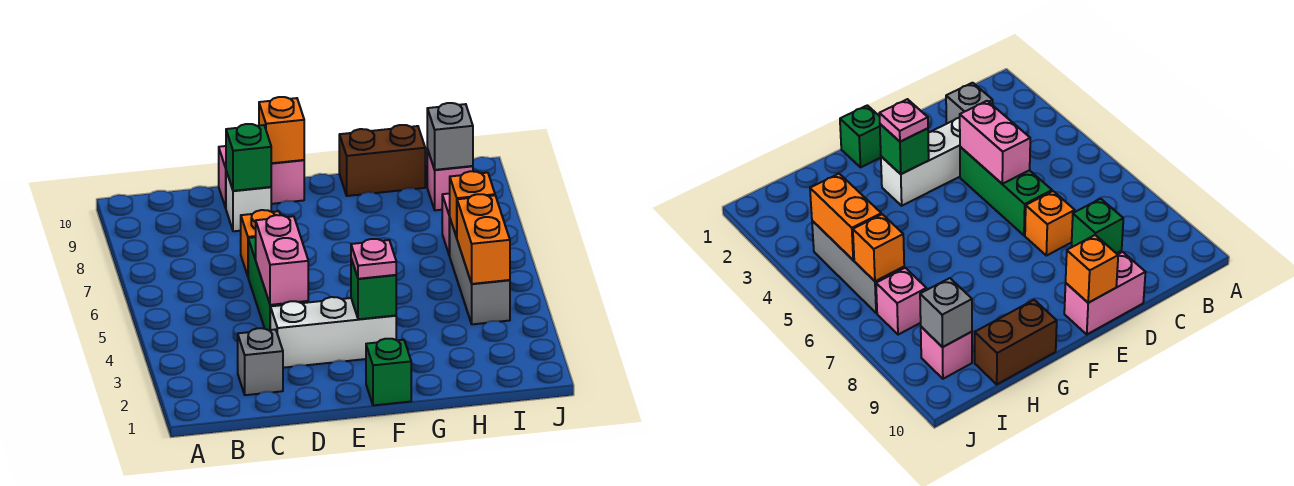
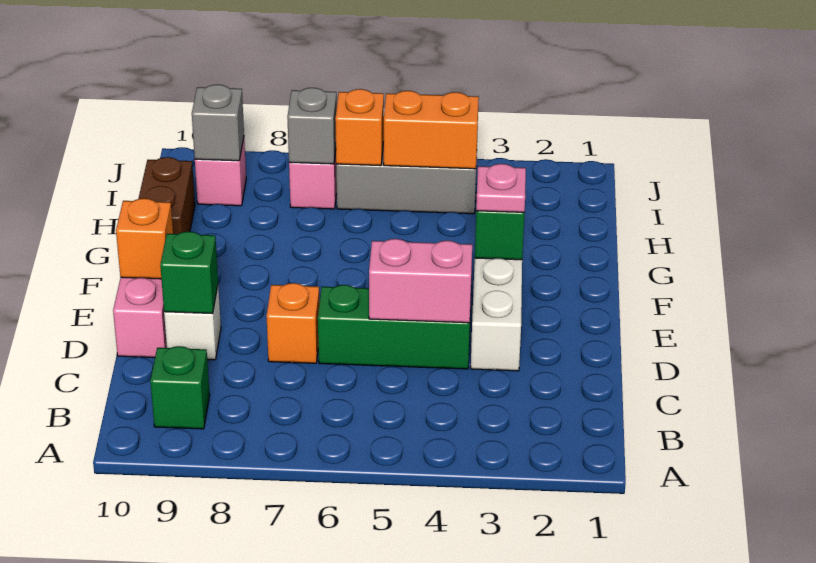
grey 1x1 brick [238,328,283,395] -> grey 1x1 brick moved to [287,88,337,164]
green 1x1 brick [366,339,411,405] -> green 1x1 brick moved to [150,346,210,429]

